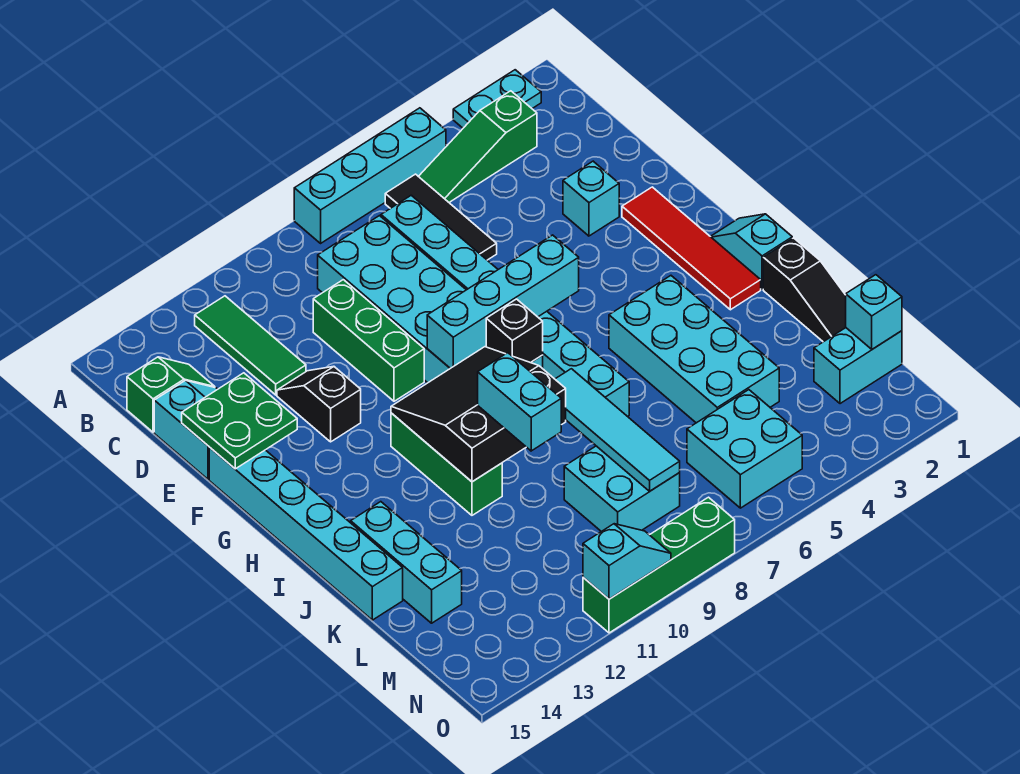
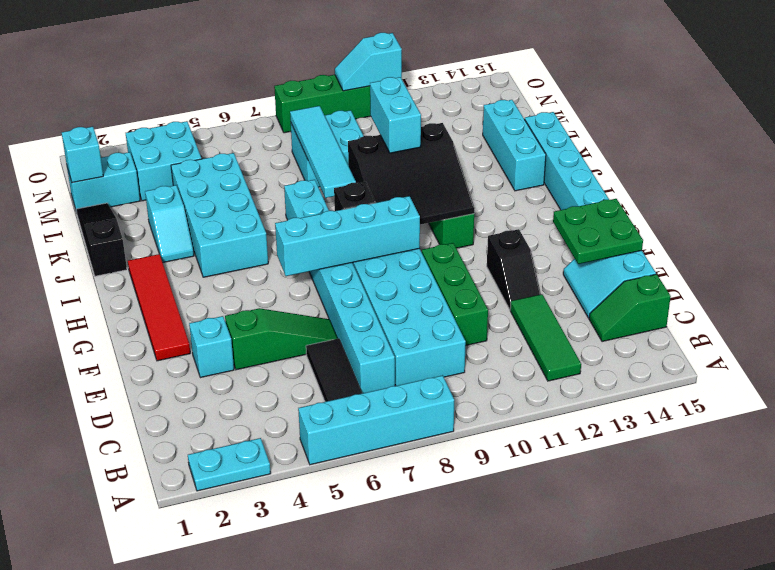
green 1x3 slope [418,91,537,202] -> green 1x3 slope moved to [225,308,338,370]
cyan 1x2 slope [710,214,792,289] -> cyan 1x2 slope moved to [145,185,194,262]
cyan 2x2 brick [687,390,802,508] -> cyan 2x2 brick moved to [126,121,201,201]

